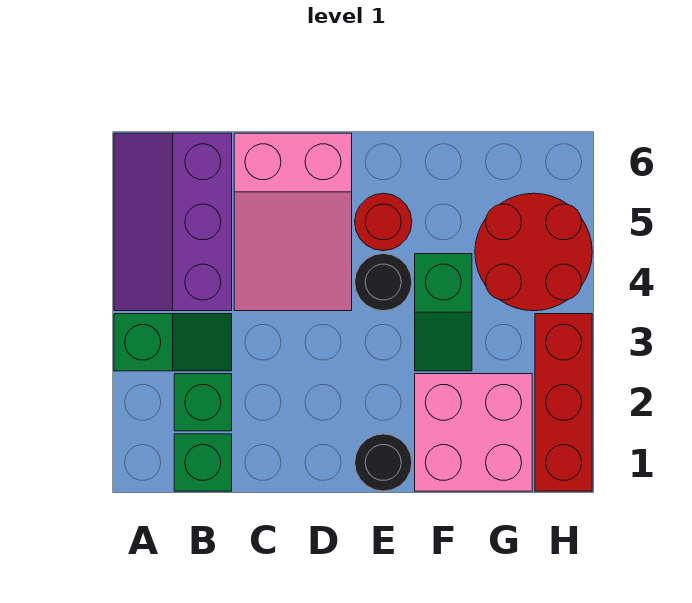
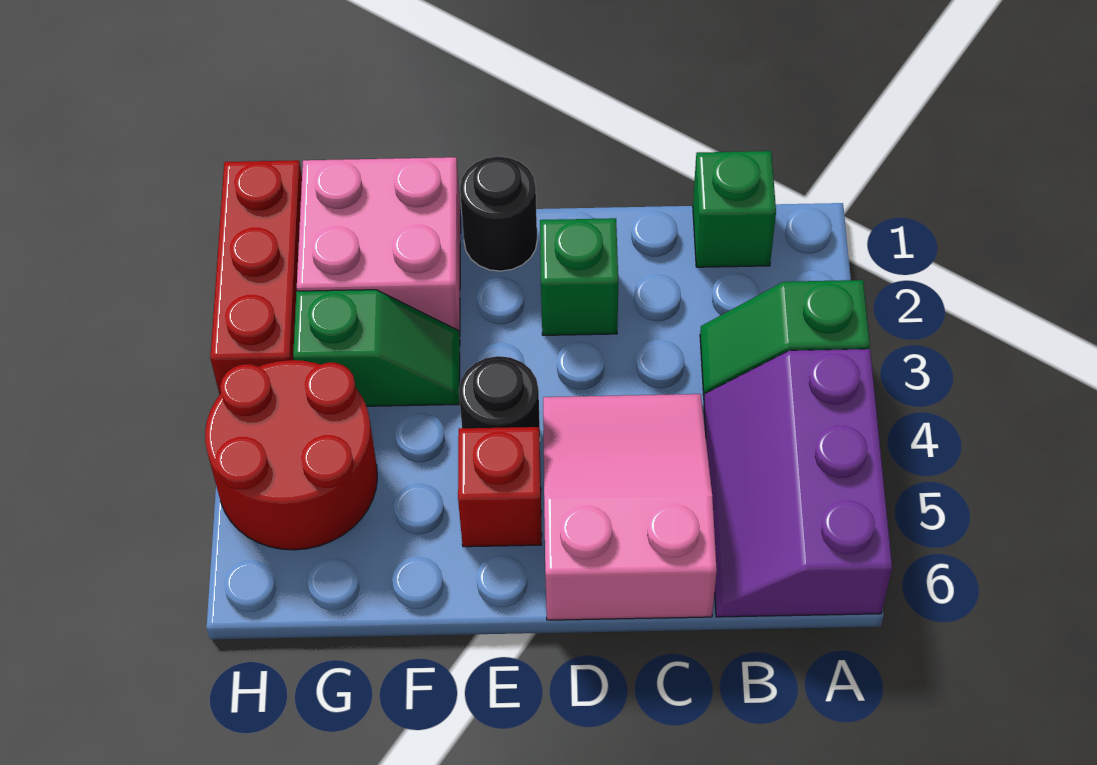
purple 2x3 slope [114,133,232,311] -> purple 2x3 slope turned to [704,349,892,617]
green 1x1 brick [174,374,232,431] -> green 1x1 brick moved to [540,218,618,335]
red 1x1 round brick [355,193,412,251] -> red 1x1 brick [458,427,542,547]
green 1x2 slope [415,254,472,371] -> green 1x2 slope turned to [293,290,460,406]

